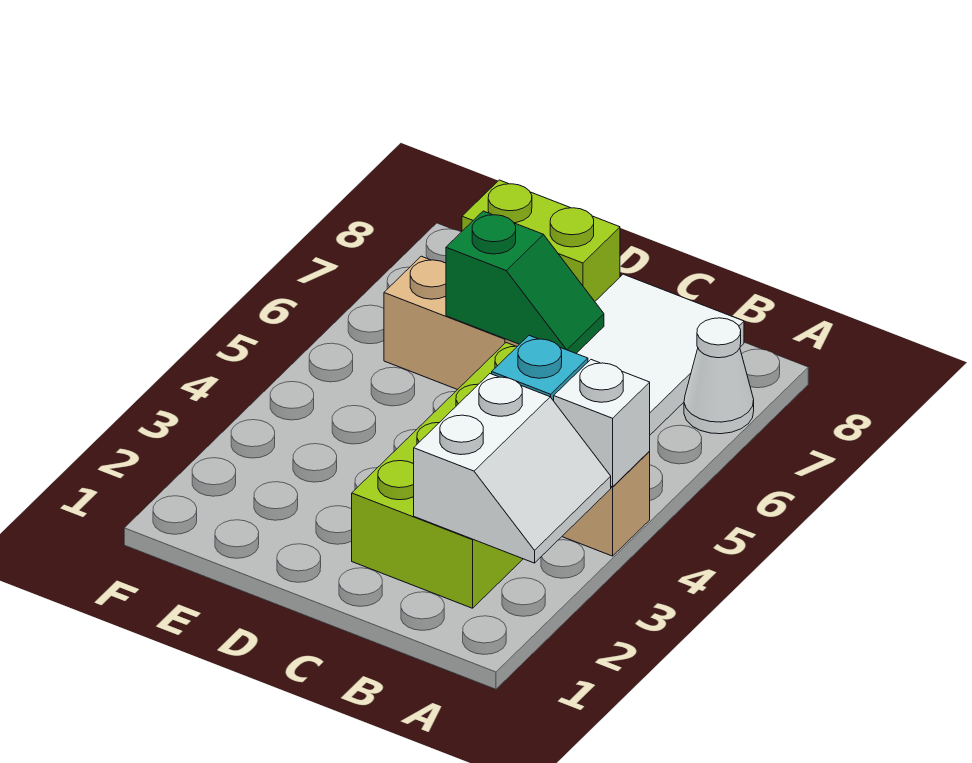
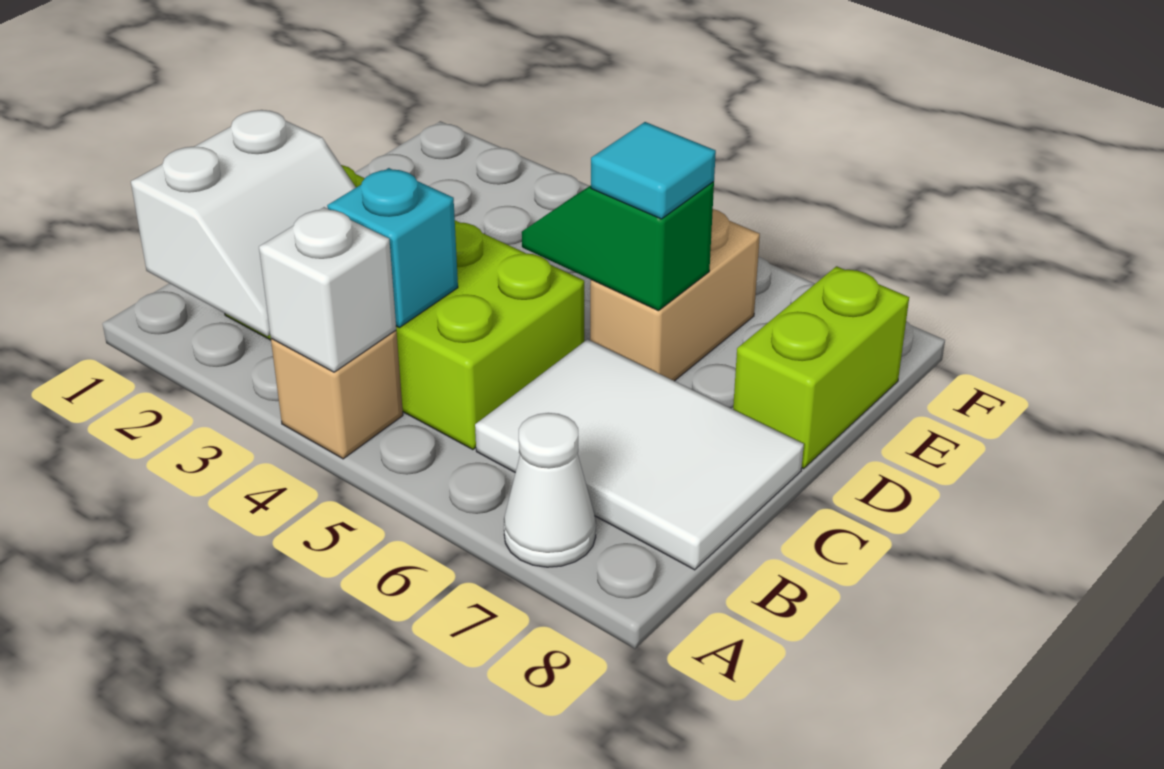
white 2x2 slope [414,374,611,563] -> white 2x2 slope turned to [131,110,356,336]
green 1x2 slope [446,211,604,353] -> green 1x2 slope turned to [522,182,714,311]
none -> cyan 1x1 tile [591,122,716,219]

